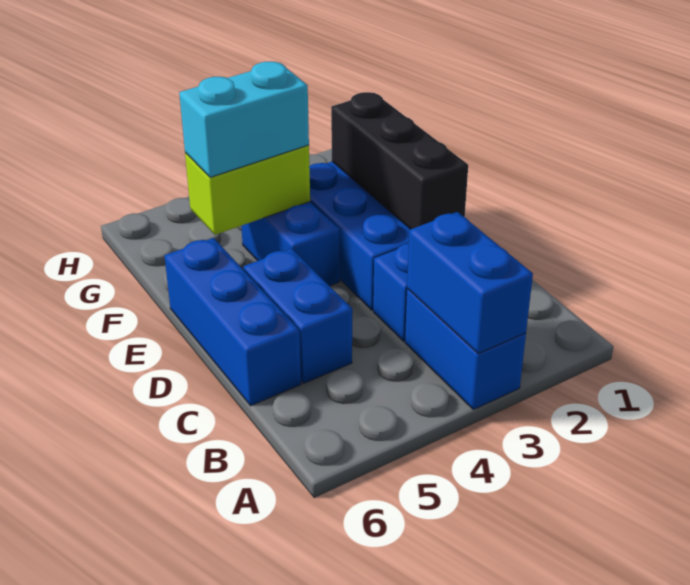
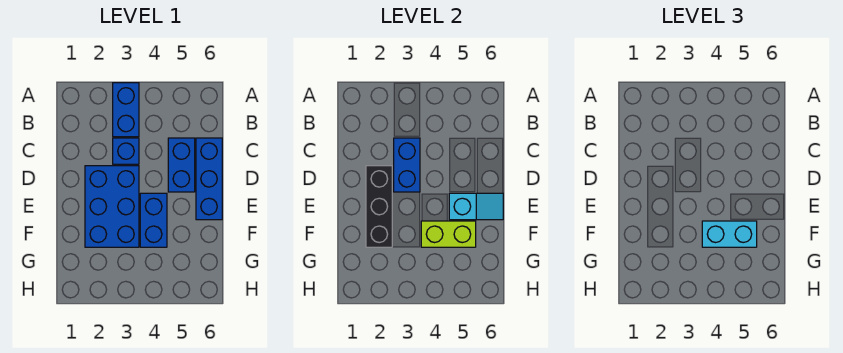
blue 1x2 brick [407,212,533,354] -> blue 1x2 brick moved to [394,138,420,192]
none -> cyan 1x2 slope [449,193,503,220]

